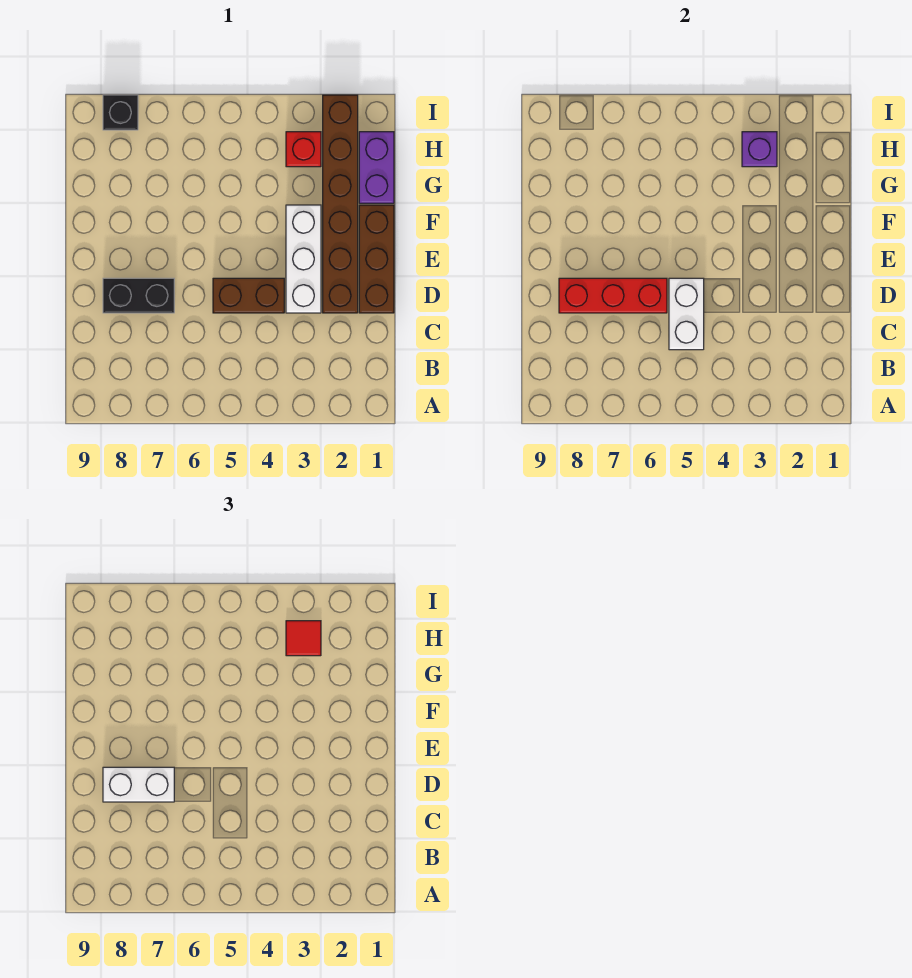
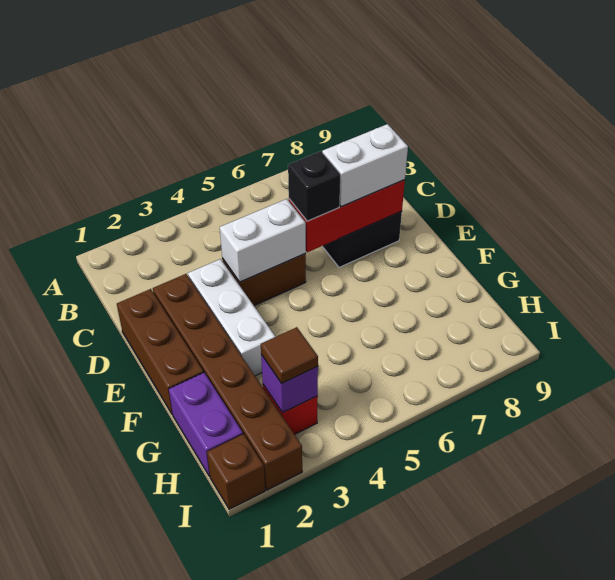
white 1x2 brick [669,278,704,350] -> white 1x2 brick turned to [220,199,306,282]
red 1x1 tile [286,621,321,656] -> brown 1x1 tile [261,327,318,384]
none -> brown 1x1 brick [207,434,265,509]
black 1x1 brick [103,95,138,130] -> black 1x1 brick moved to [288,151,340,221]

